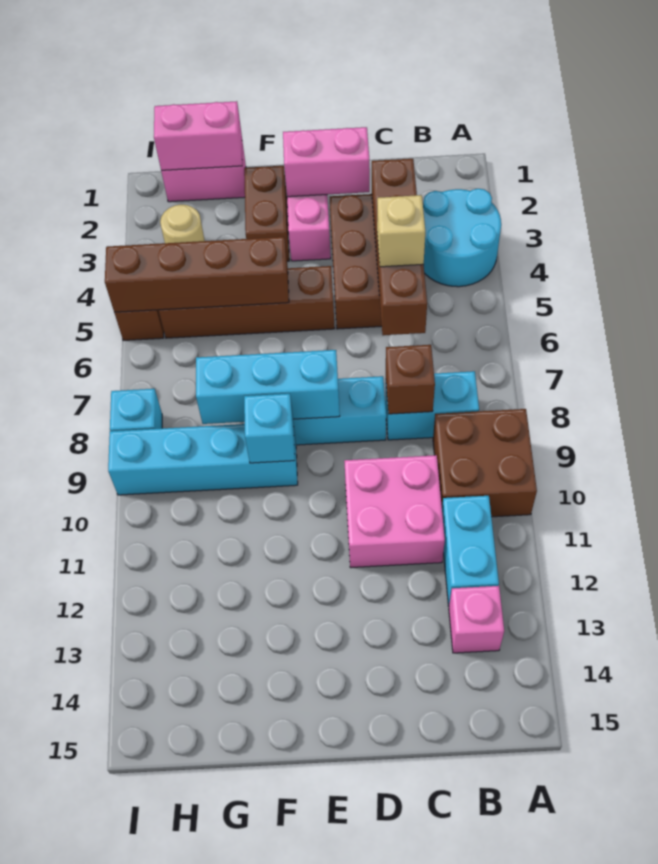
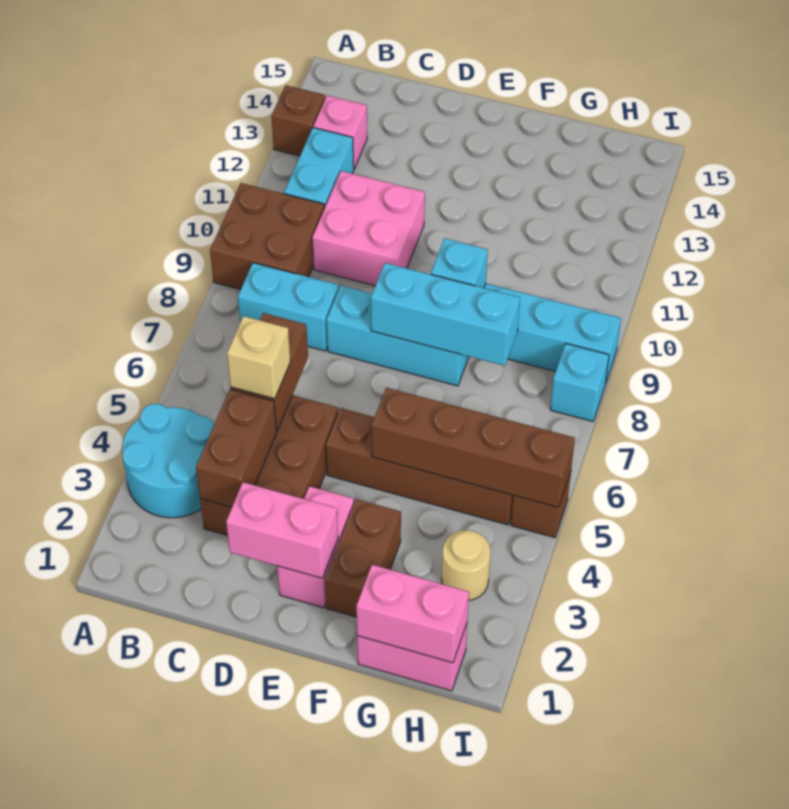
brown 1x1 brick [386,345,435,414] -> brown 1x1 brick moved to [272,85,325,156]

